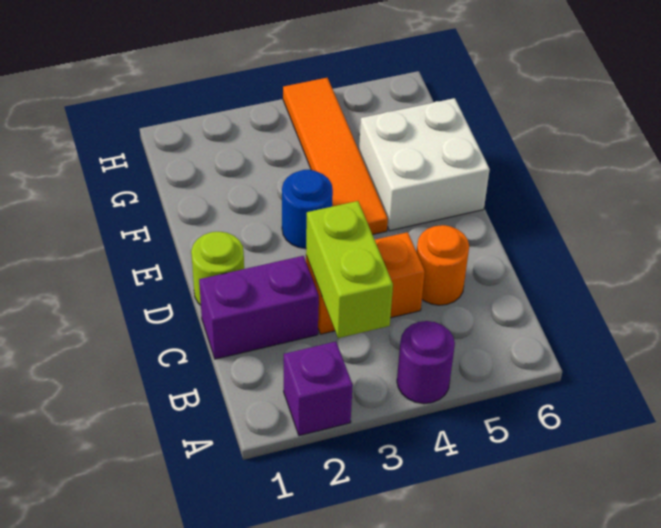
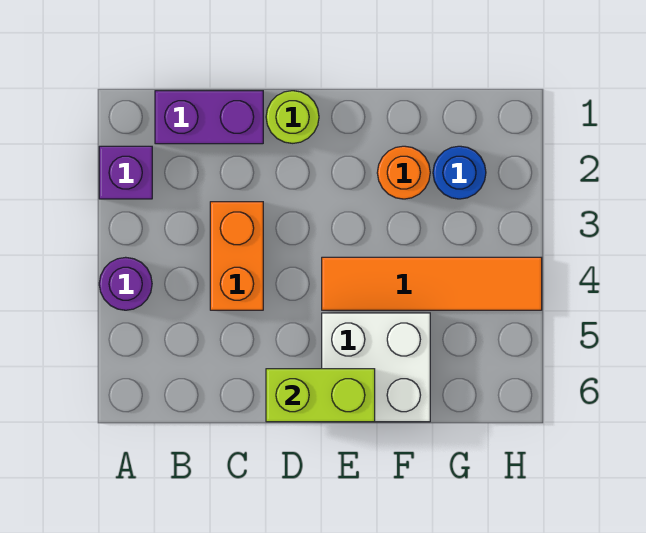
lime 1x2 brick [306,201,393,338] -> lime 1x2 brick moved to [266,369,375,422]
purple 1x2 brick [199,256,319,359] -> purple 1x2 brick turned to [155,91,263,144]
orange 1x1 round brick [417,225,469,305] -> orange 1x1 round brick moved to [377,146,430,199]
blue 1x1 round brick [282,169,333,248] -> blue 1x1 round brick moved to [433,146,486,199]

